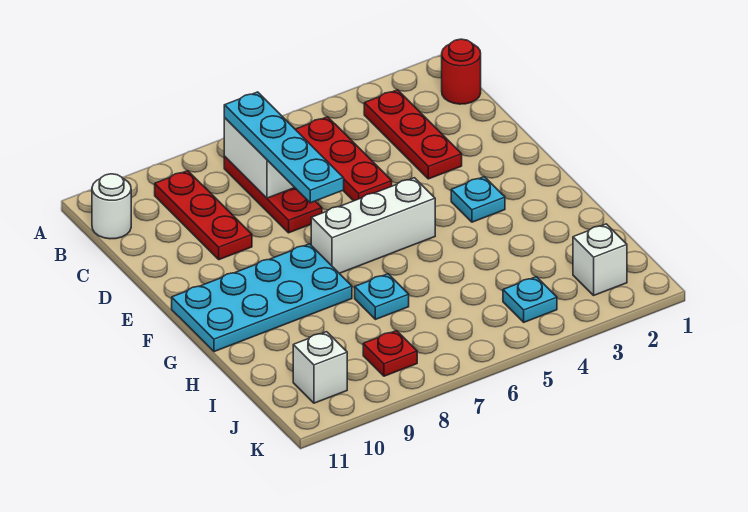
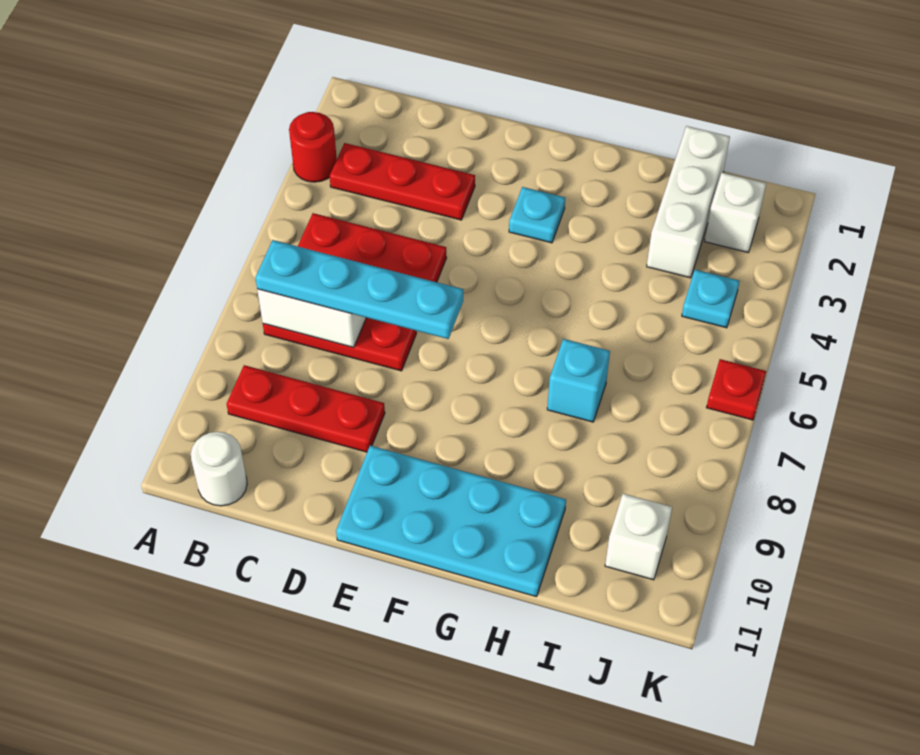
red 1x1 round brick [442,39,481,104] -> red 1x1 round brick moved to [289,112,337,182]
white 1x3 brick [311,178,435,273] -> white 1x3 brick moved to [647,126,730,278]
cyan 2x4 plate [172,244,352,352] -> cyan 2x4 plate turned to [336,446,566,597]
cyan 1x1 plate [355,274,409,320] -> cyan 1x1 brick [547,339,610,422]
red 1x1 plate [363,331,417,376] -> red 1x1 plate moved to [706,359,766,420]

